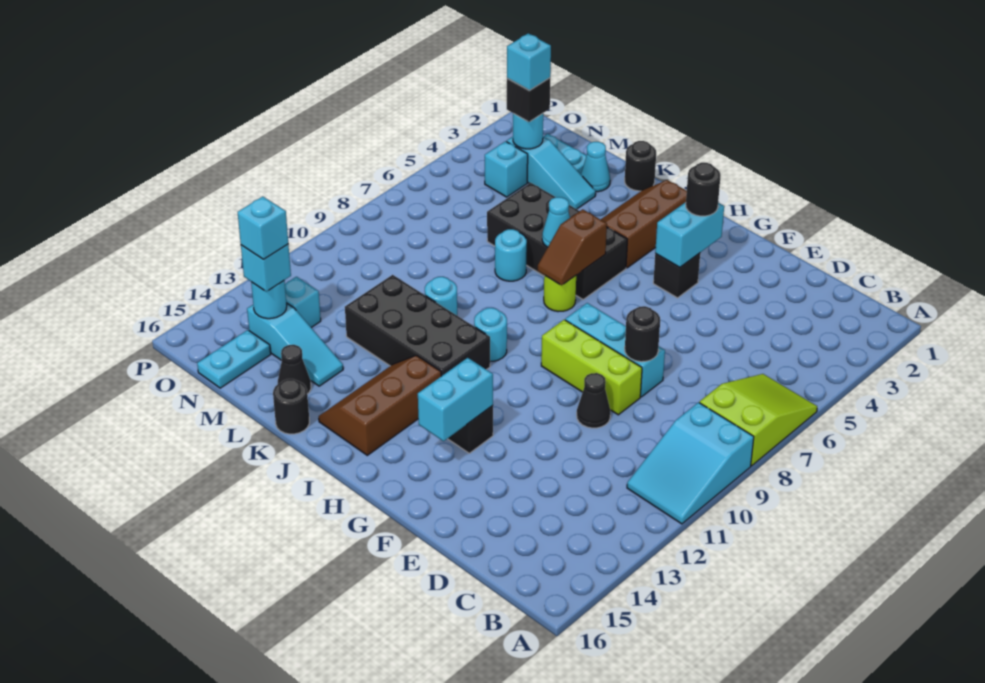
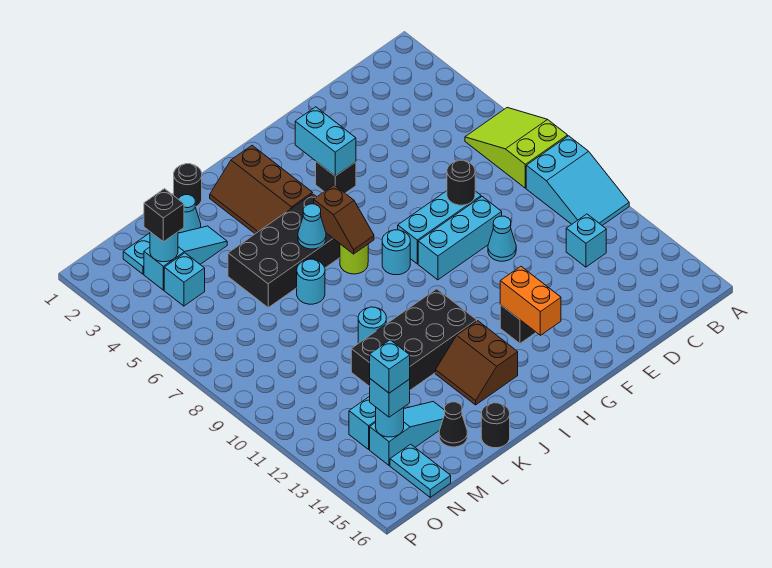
lime 1x3 brick [541,320,642,415] -> cyan 1x3 brick [418,197,502,280]
black 1x1 cone [577,373,610,428] -> cyan 1x1 cone [488,216,516,261]
black 1x1 round brick [686,163,721,216] -> none
cyan 1x2 brick [418,358,493,441] -> orange 1x2 brick [500,267,561,335]
cyan 1x1 round brick [474,308,507,361] -> cyan 1x1 round brick moved to [382,230,410,275]
brown 2x3 slope [319,355,441,455] -> brown 2x2 slope [436,321,518,405]
cyan 1x1 brick [507,33,551,91] -> cyan 1x1 brick moved to [566,214,606,267]

